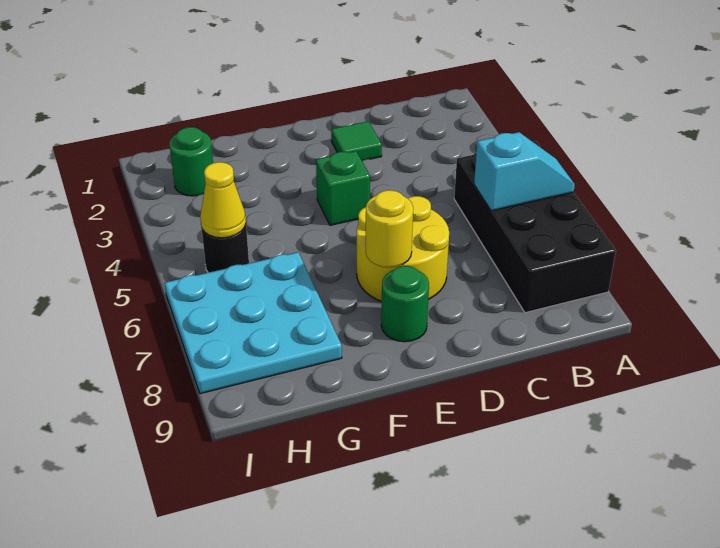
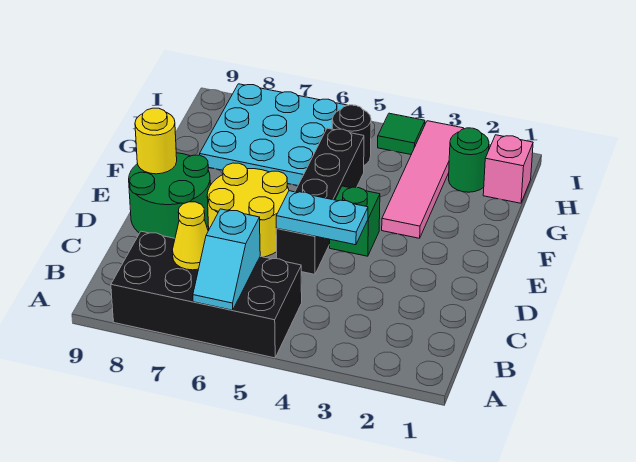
green 1x1 tile [331,121,382,161] -> green 1x1 tile moved to [378,113,425,154]
none -> cyan 1x2 plate [276,191,368,245]
none -> black 1x4 brick [276,128,364,274]
yellow 1x1 round brick [366,190,413,267] -> yellow 1x1 round brick moved to [135,108,177,174]
green 1x1 round brick [381,266,429,342] -> green 2x2 round brick [129,153,210,238]
none -> pink 1x4 tile [382,121,464,238]
none -> pink 1x1 brick [483,135,533,203]
yellow 1x1 cone [200,162,246,238] -> yellow 1x1 cone moved to [172,202,208,270]

